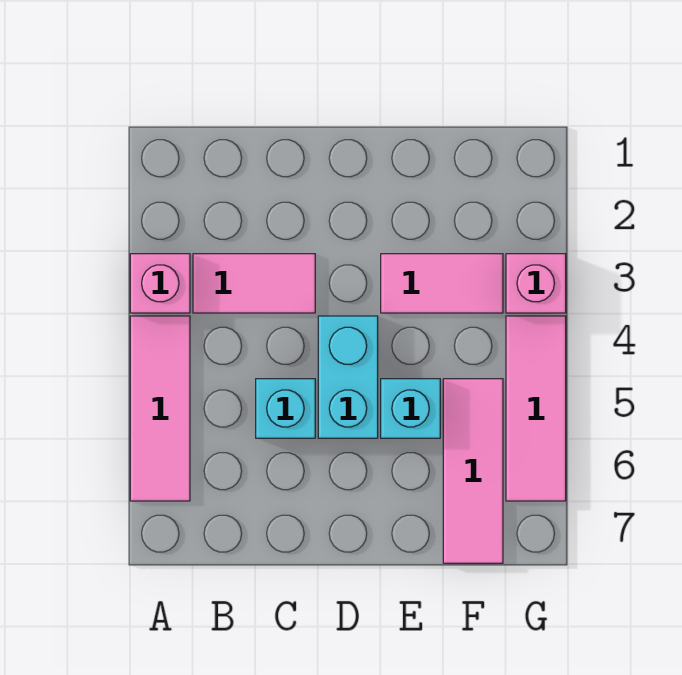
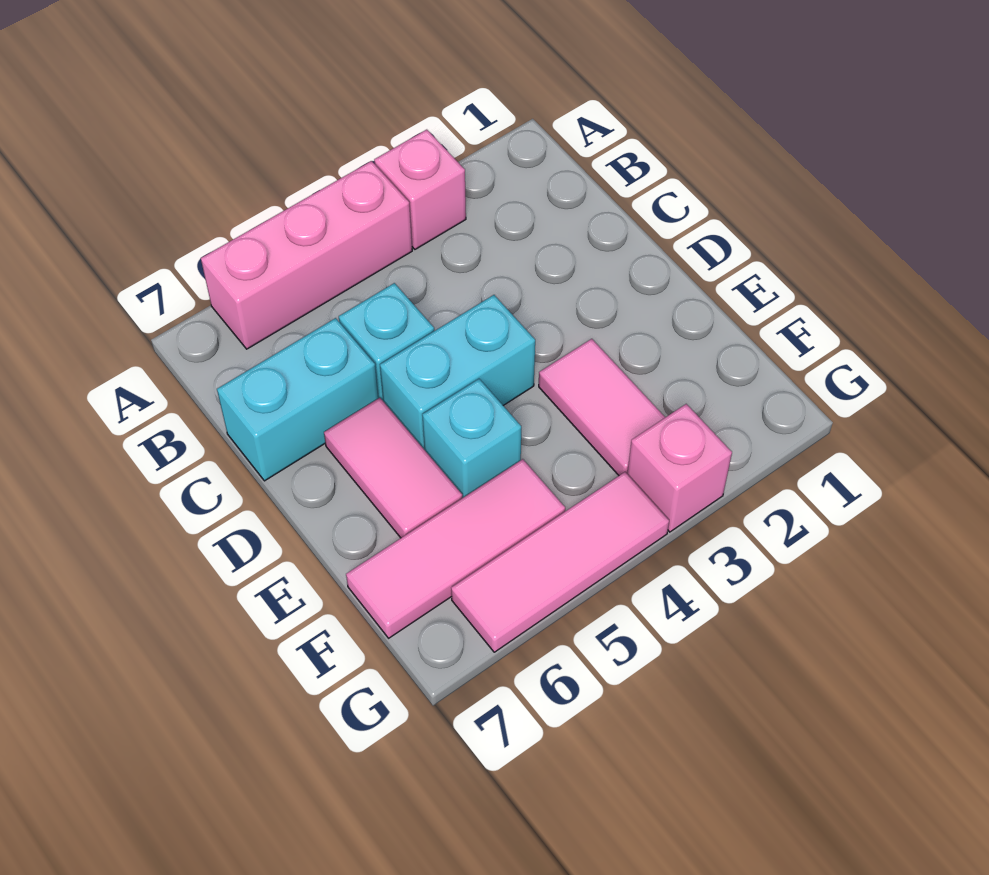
pink 1x3 tile [130,316,190,501] -> pink 1x3 brick [201,161,412,349]
pink 1x2 tile [193,254,315,313] -> pink 1x2 tile moved to [324,398,462,538]
none -> cyan 1x2 brick [217,318,378,481]

